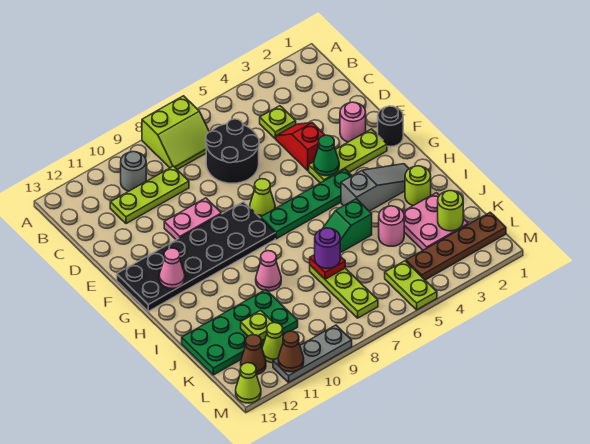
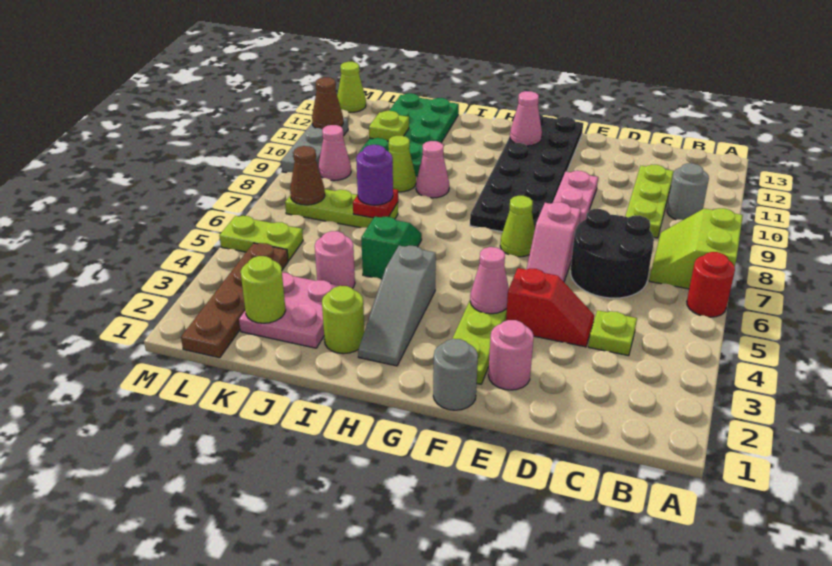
none -> red 1x1 round brick [687,252,735,317]
none -> pink 1x2 slope [527,202,581,282]
black 1x1 round brick [378,106,403,147] -> grey 1x1 round brick [433,339,478,410]
green 1x1 cone [314,135,339,176] -> pink 1x1 cone [470,247,509,314]
green 1x4 plate [261,169,352,239] -> none
none -> pink 1x1 cone [318,125,351,181]
lime 1x1 cone [262,323,283,363] -> lime 1x1 cone moved to [389,136,416,192]
brown 1x1 cone [241,335,266,375] -> brown 1x1 cone moved to [290,146,325,205]

